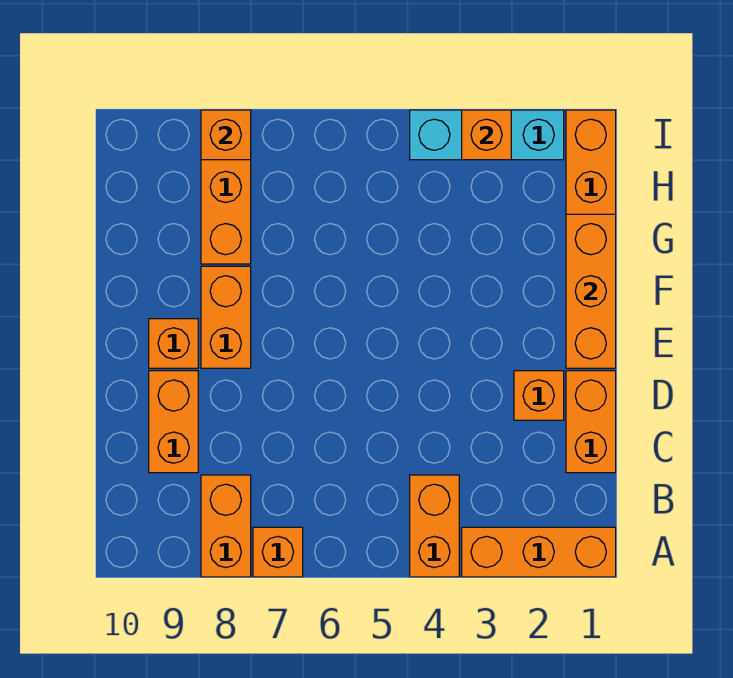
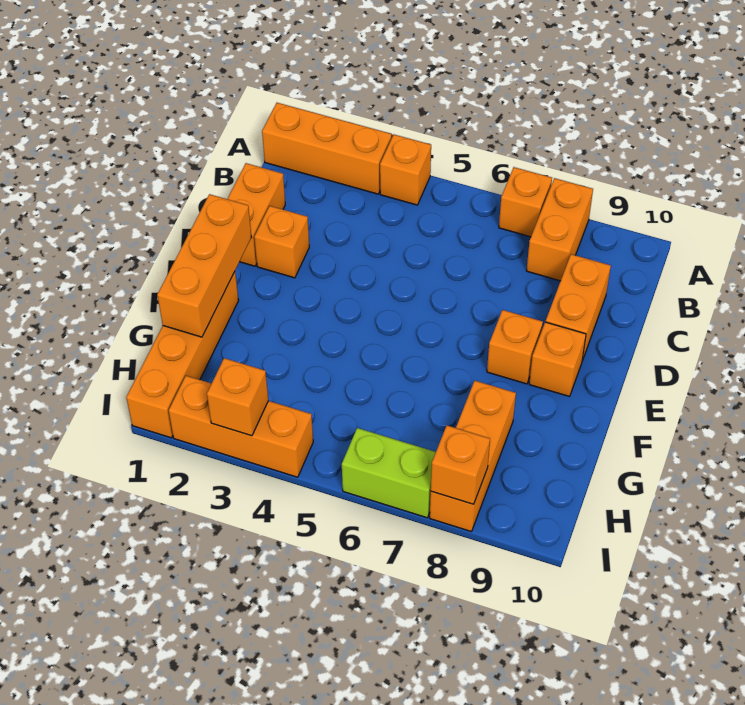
orange 1x2 brick [410,475,459,577] -> orange 1x1 brick [380,135,431,205]
orange 1x2 brick [201,266,251,368] -> orange 1x1 brick [487,310,543,384]
cyan 1x3 brick [410,110,564,160] -> orange 1x3 brick [169,376,313,477]
none -> lime 1x2 brick [342,428,436,518]

